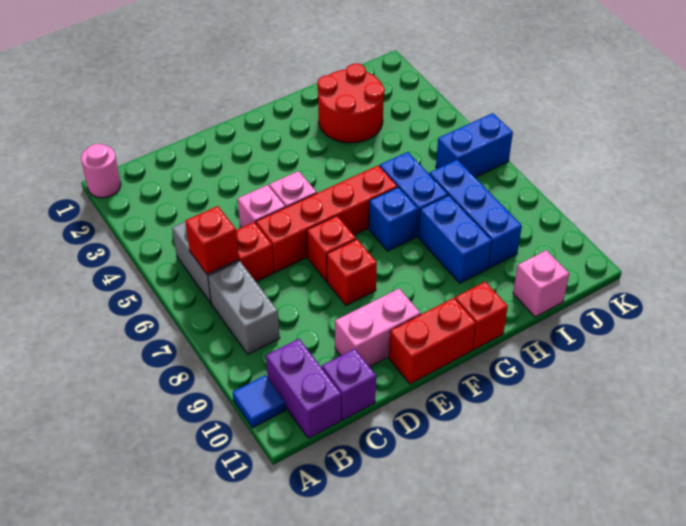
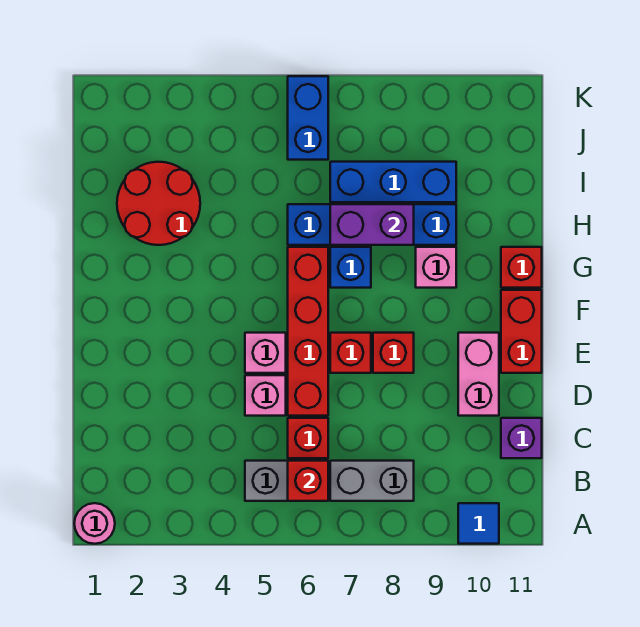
purple 1x2 brick [266,339,341,438] -> purple 1x2 brick moved to [330,204,414,245]
pink 1x1 brick [513,250,569,317] -> pink 1x1 brick moved to [416,247,456,288]

